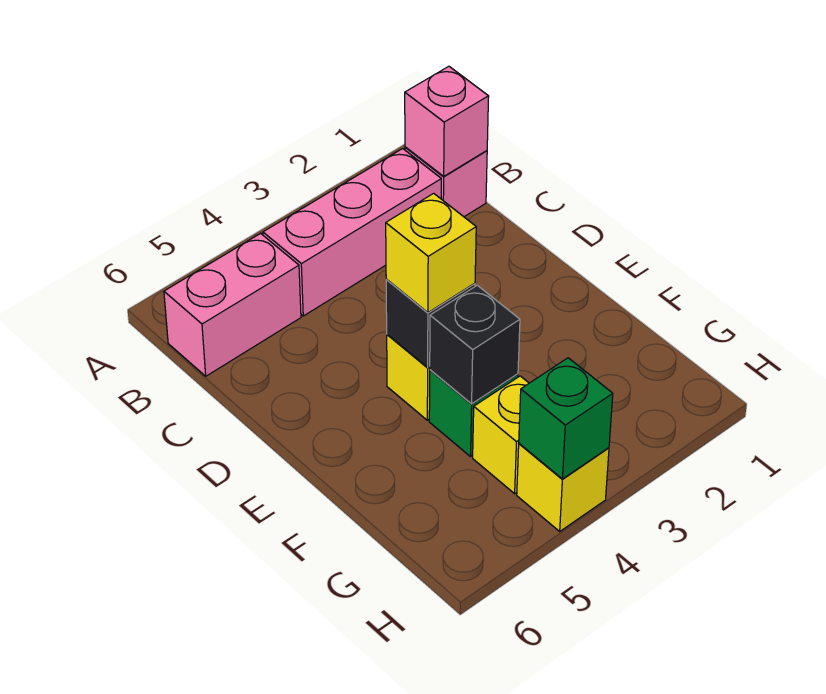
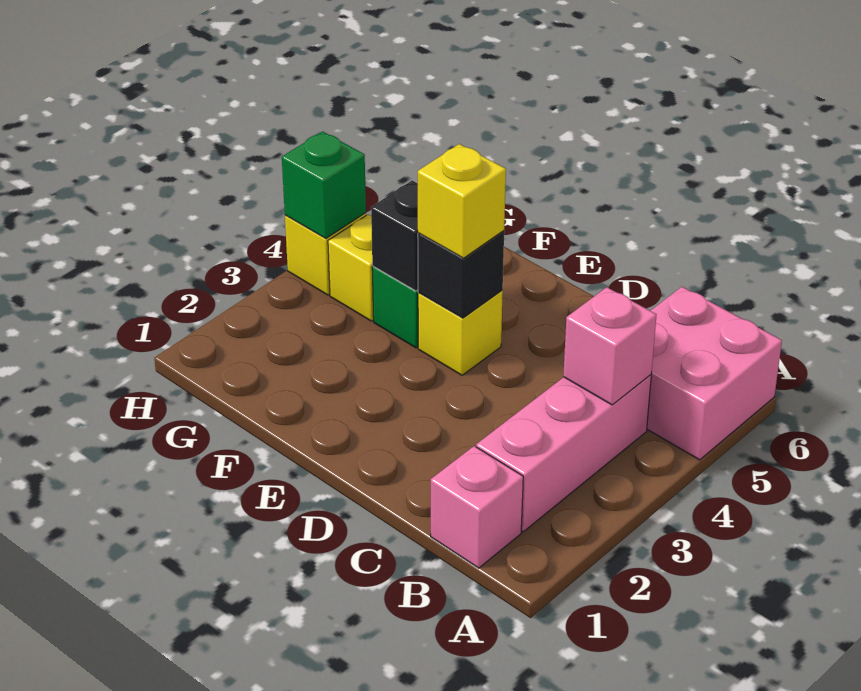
pink 1x1 brick [405,66,489,177] -> pink 1x1 brick moved to [563,287,656,405]
pink 1x2 brick [164,233,301,376] -> pink 2x2 brick [647,287,782,460]

